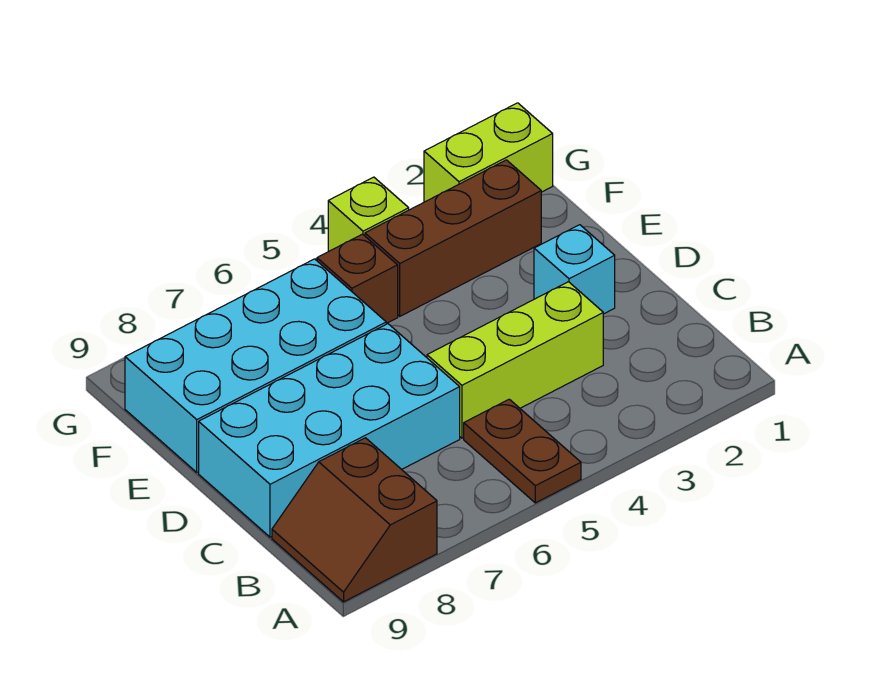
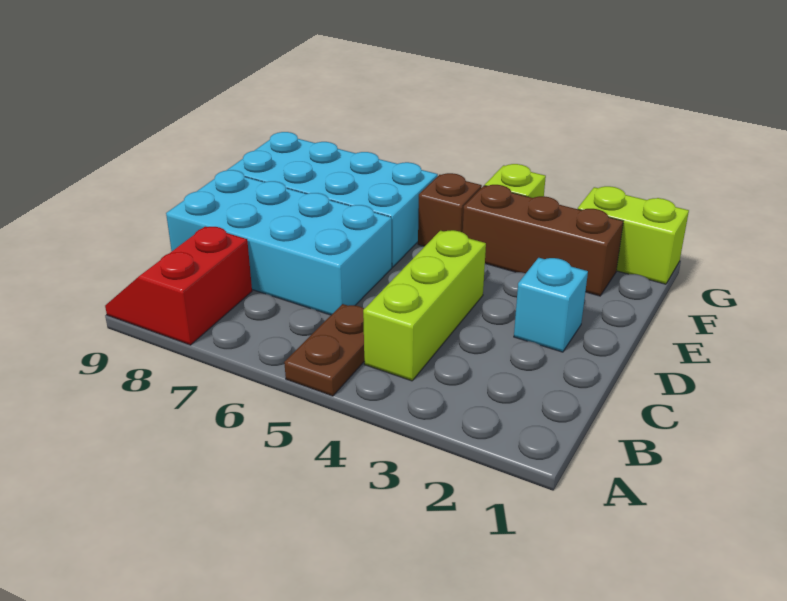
brown 2x2 slope [272,438,437,602] -> red 2x2 slope [105,227,252,345]
lime 1x3 brick [427,282,603,438] -> lime 1x3 brick turned to [363,230,486,381]

